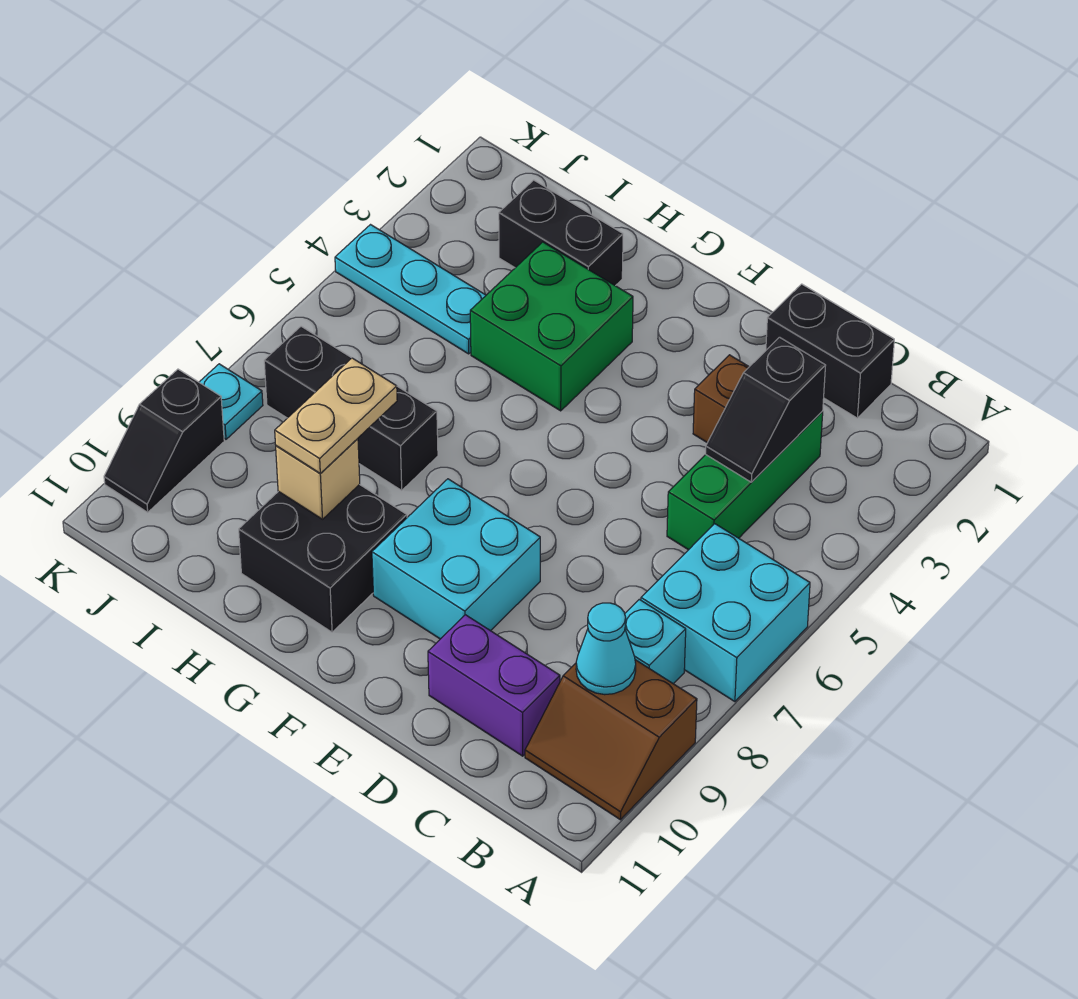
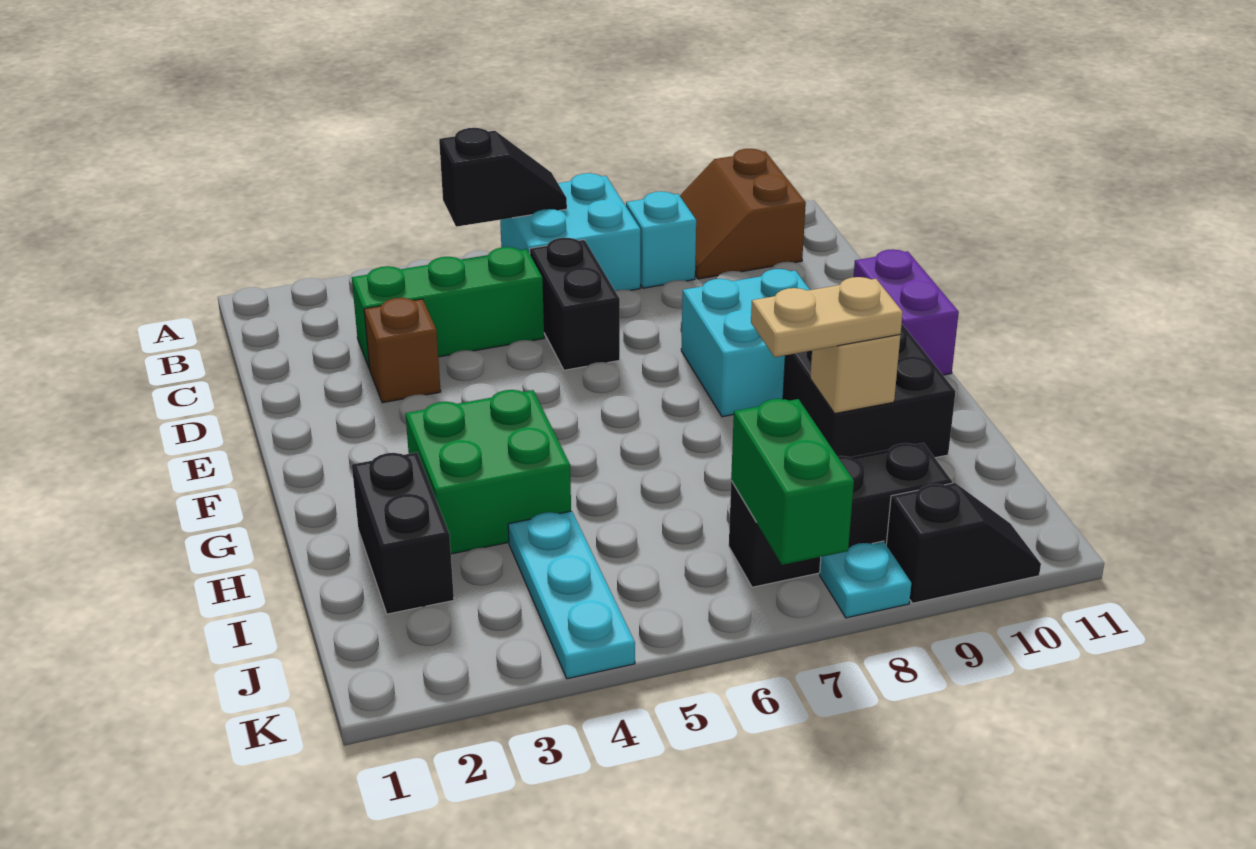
brown 2x2 slope [525,660,697,820] -> brown 2x2 slope turned to [680,149,806,279]
cyan 1x1 cone [576,603,636,695] -> none
black 1x2 brick [766,284,894,418] -> black 1x2 brick moved to [530,238,620,370]
black 1x2 slope [706,337,826,482] -> black 1x2 slope moved to [439,128,567,227]
purple 1x2 brick [428,615,560,756] -> purple 1x2 brick moved to [854,249,959,375]
black 1x3 brick [264,326,438,490] -> black 1x3 brick turned to [729,443,952,587]
none -> green 1x2 brick [731,399,854,565]

